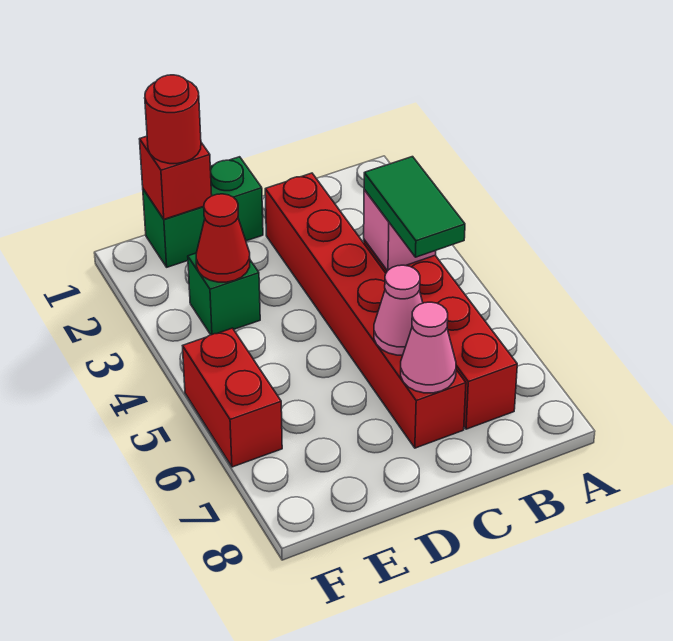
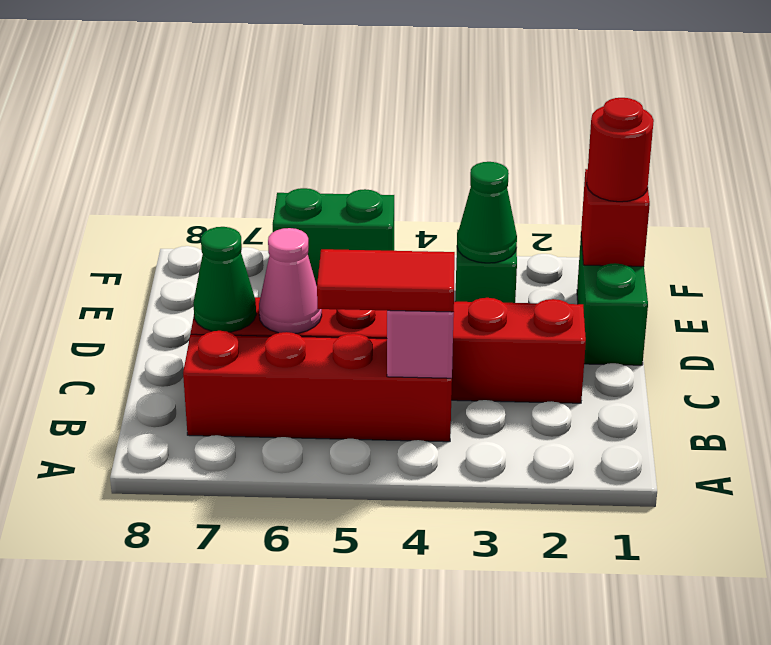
green 1x2 tile [364,157,465,257] -> red 1x2 tile [317,249,455,312]
pink 1x1 cone [401,302,456,393] -> green 1x1 cone [193,227,256,332]
red 1x1 cone [196,194,250,282] -> green 1x1 cone [457,162,517,263]
red 1x2 brick [183,328,282,467] -> green 1x2 brick [273,188,394,285]

